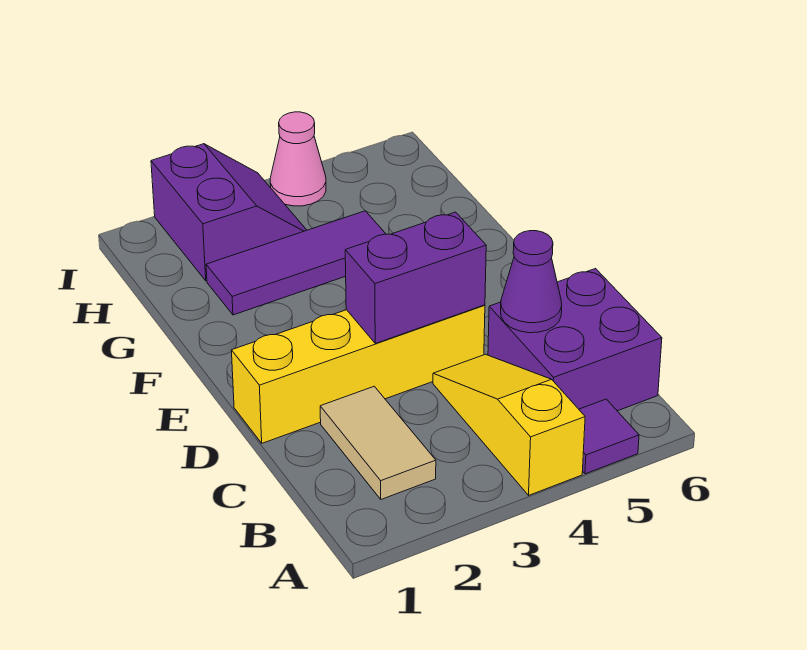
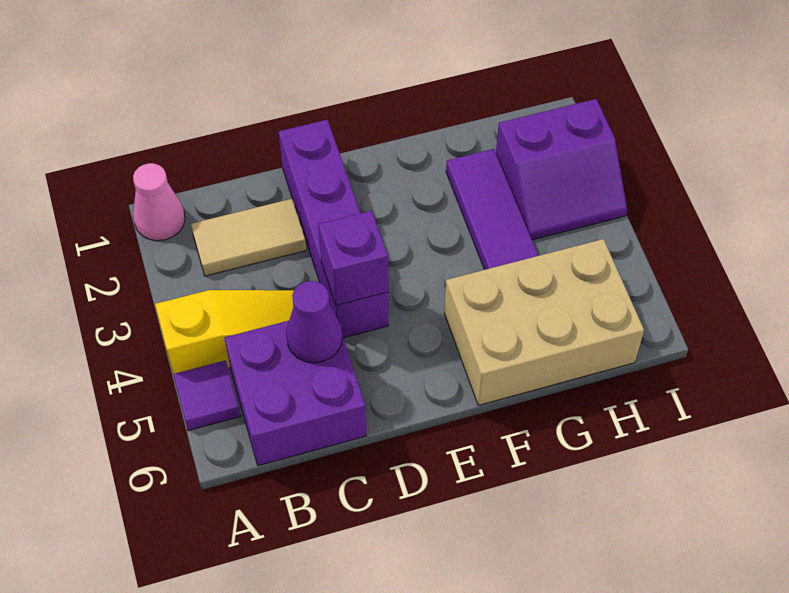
yellow 1x4 brick [232,305,485,443] -> purple 1x4 brick [279,120,388,338]
purple 1x2 brick [345,212,486,343] -> purple 1x1 brick [318,211,388,305]
none -> tan 2x3 brick [444,239,644,405]
pink 1x1 cone [270,112,326,206] -> pink 1x1 cone moved to [133,163,185,241]

